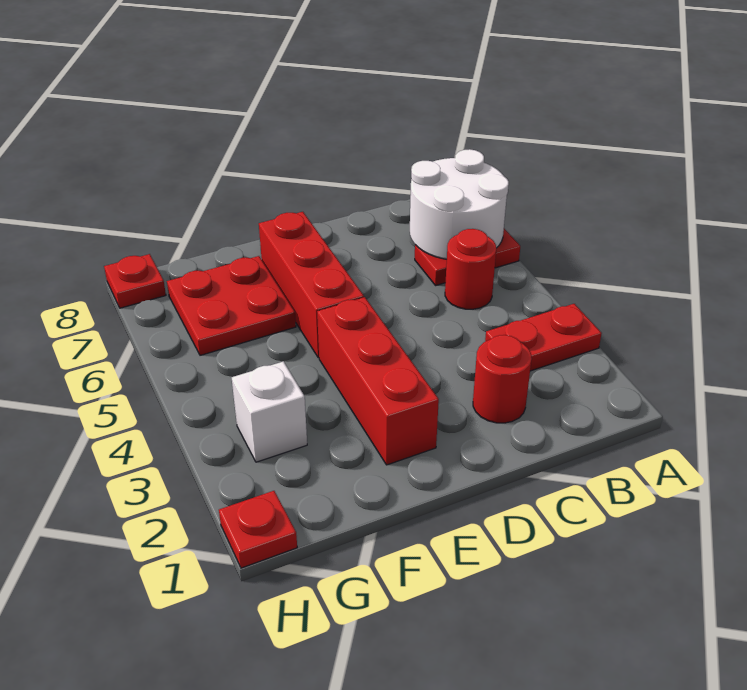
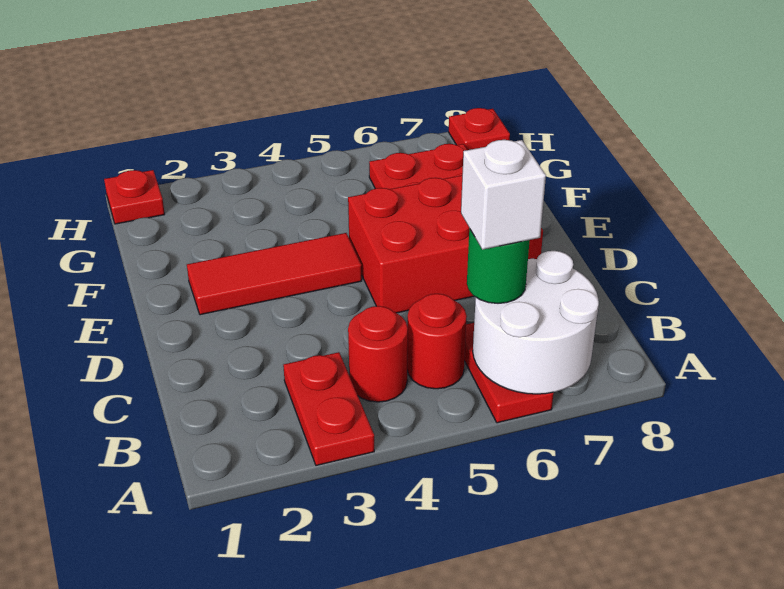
none -> green 1x1 round brick [467,228,530,303]
red 1x1 round brick [473,335,532,423] -> red 1x1 round brick moved to [348,306,408,402]
red 1x3 brick [317,297,439,465] -> red 1x3 tile [187,233,362,315]
red 1x3 brick [259,212,364,358] -> red 2x3 brick [348,175,543,313]
white 1x1 brick [232,361,307,462] -> white 1x1 brick moved to [461,140,546,250]

